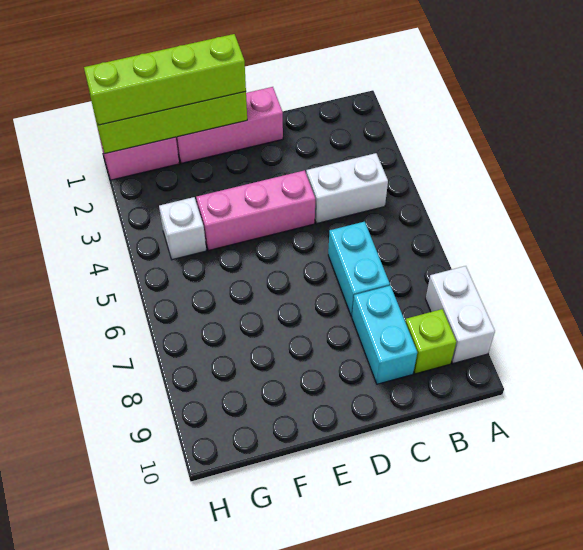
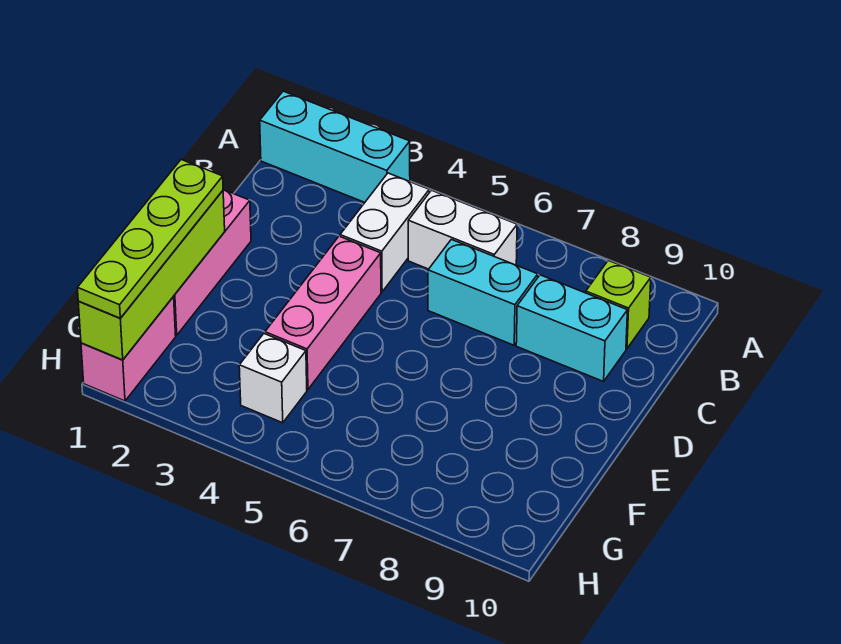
none -> cyan 1x3 brick [260,91,410,202]
white 1x2 brick [426,266,495,363] -> white 1x2 brick moved to [408,190,517,269]
lime 1x4 brick [84,34,246,125] -> lime 1x4 plate [77,160,223,318]

